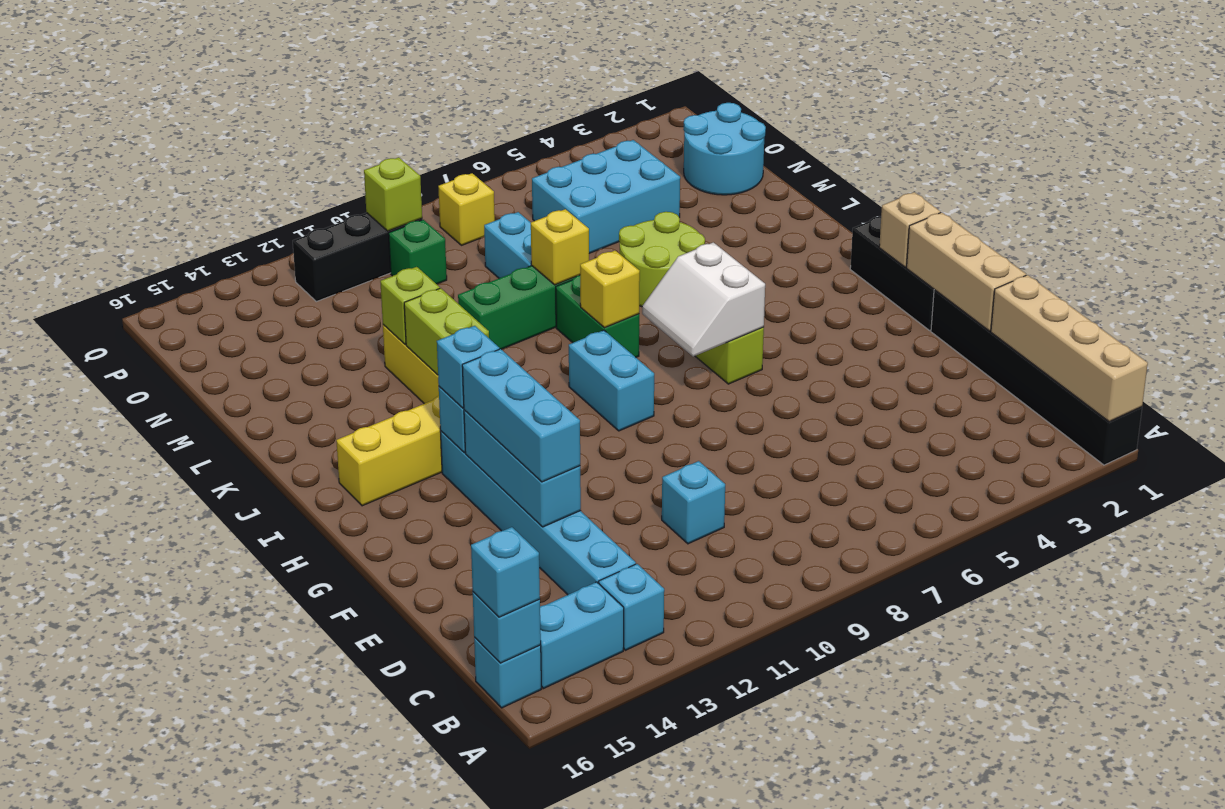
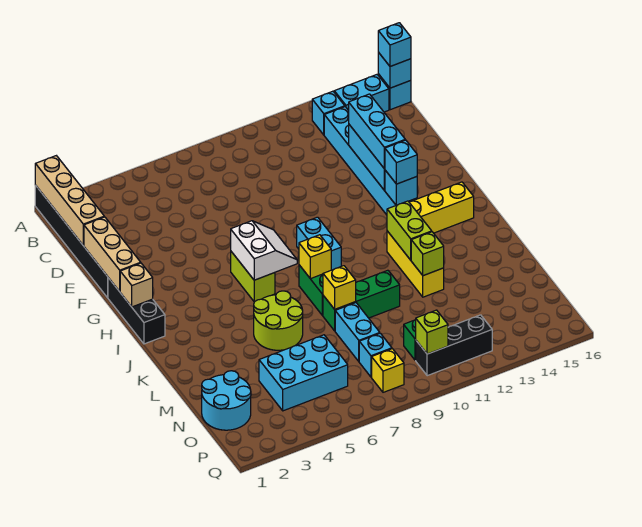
cyan 1x1 brick [662,461,725,544] -> cyan 1x1 brick moved to [359,333,392,377]

